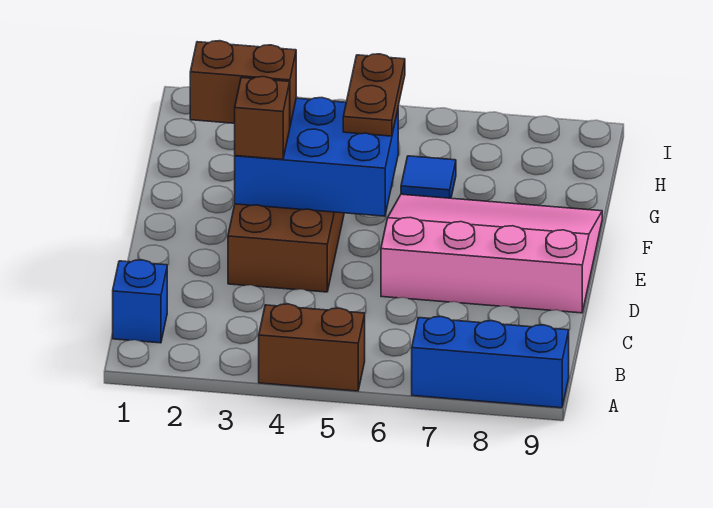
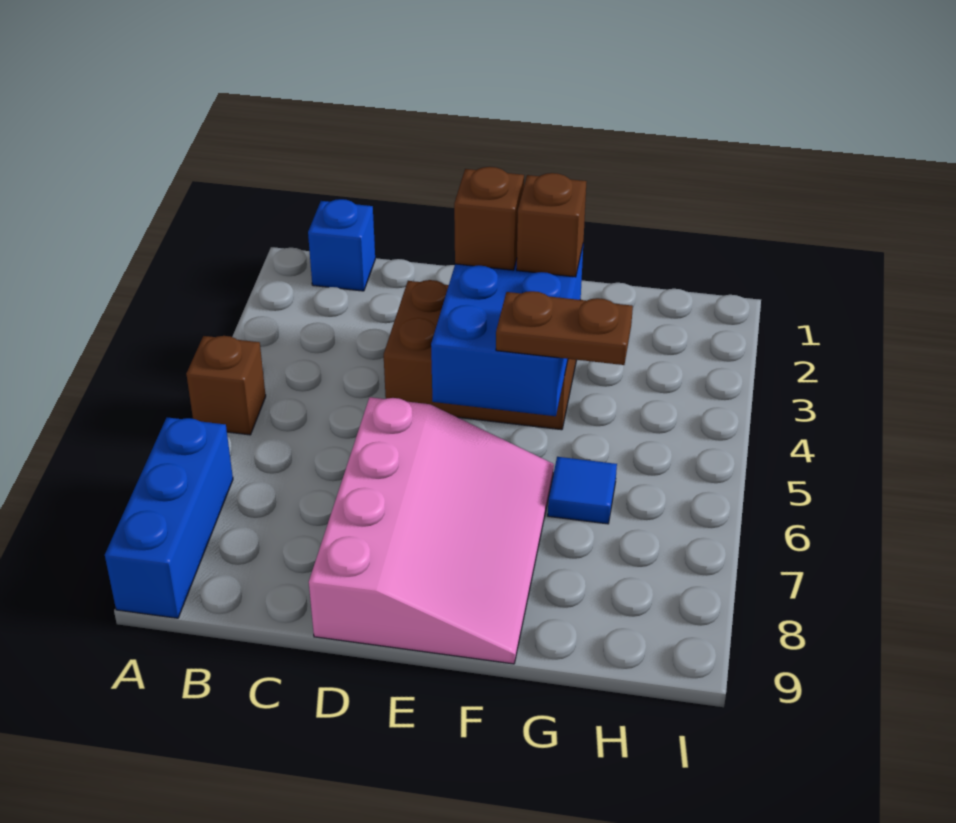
brown 1x2 brick [259,304,365,391] -> brown 1x1 brick [186,336,266,435]
brown 1x2 brick [190,41,296,125] -> brown 1x1 brick [517,173,587,277]

